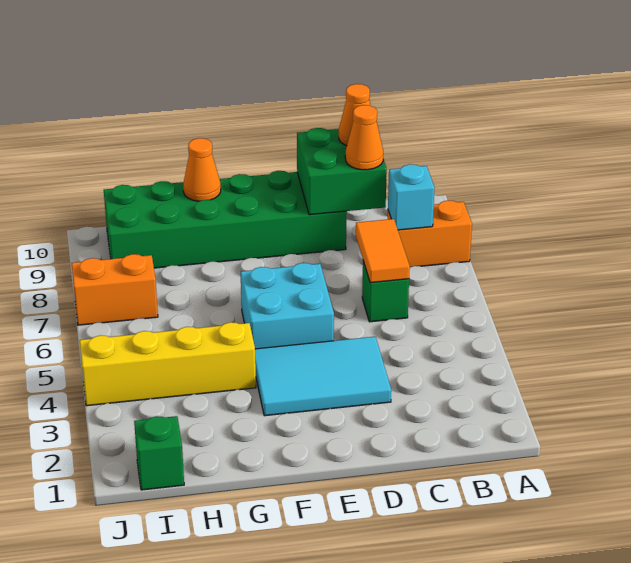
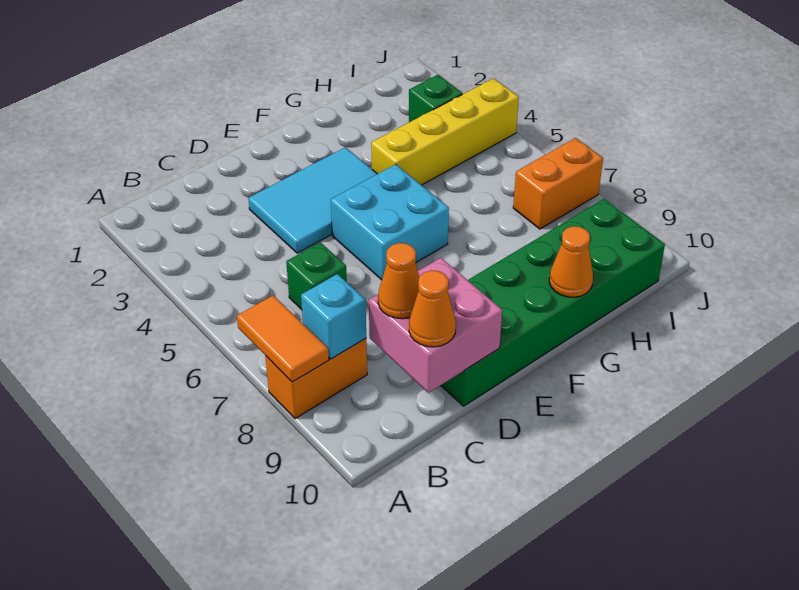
orange 1x2 tile [356,219,410,283] -> orange 1x2 tile moved to [237,295,329,382]
green 2x2 brick [297,128,387,215] -> pink 2x2 brick [369,258,502,393]
green 1x1 brick [134,416,184,490] -> green 1x1 brick moved to [409,75,462,122]

